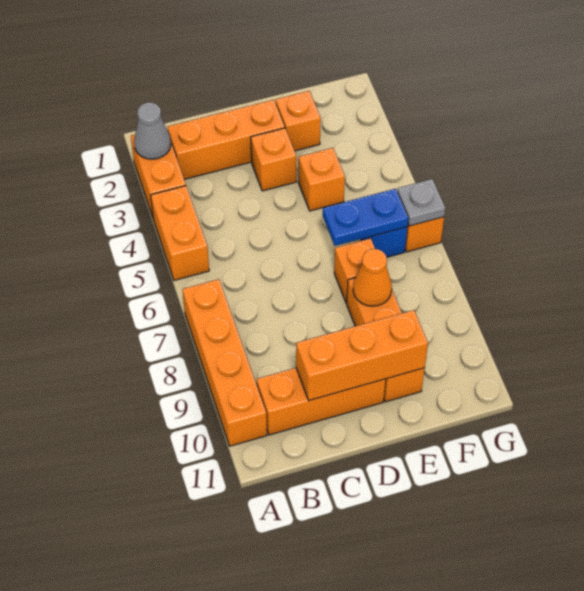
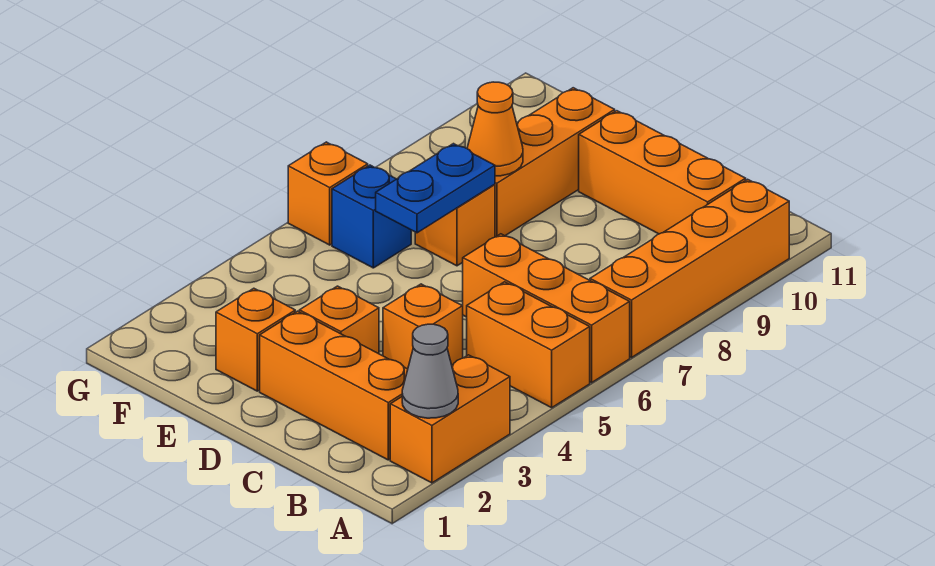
orange 1x2 brick [151,186,209,280] -> orange 1x2 brick turned to [467,282,590,408]
orange 1x3 brick [296,310,428,401] -> orange 1x3 brick moved to [463,234,630,383]
orange 1x1 brick [298,148,345,211] -> orange 1x1 brick moved to [383,284,463,369]
blue 1x2 plate [323,189,408,246] -> blue 1x2 plate turned to [376,144,495,233]
grey 1x1 plate [397,179,445,226] -> none

